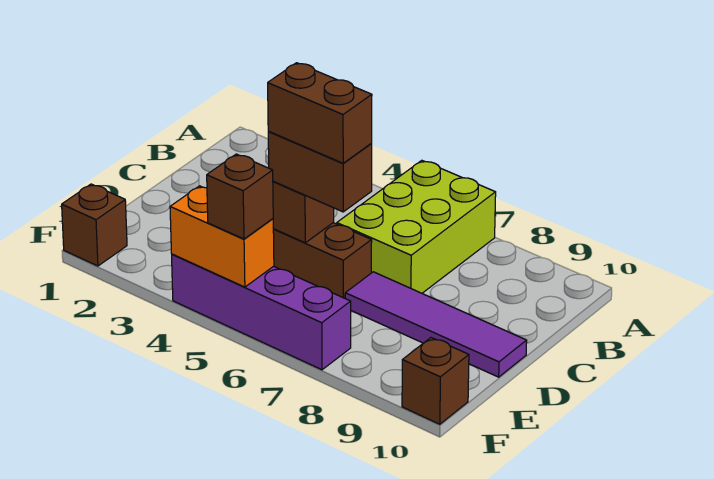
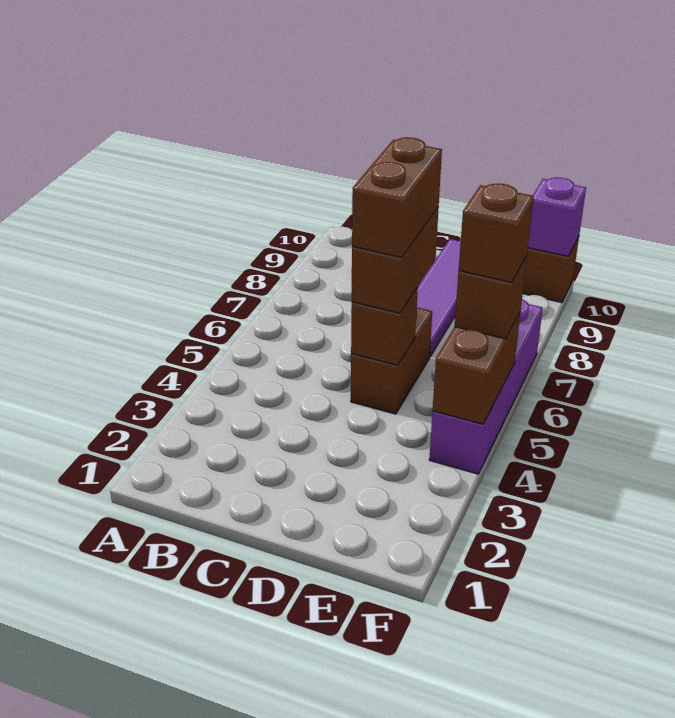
lime 2x3 brick [337,160,496,293] -> none
brown 1x1 brick [62,184,127,266] -> brown 1x1 brick moved to [459,184,534,282]
orange 1x2 brick [170,186,274,287] -> brown 1x2 brick [433,313,520,424]
none -> purple 1x1 brick [528,177,586,256]

